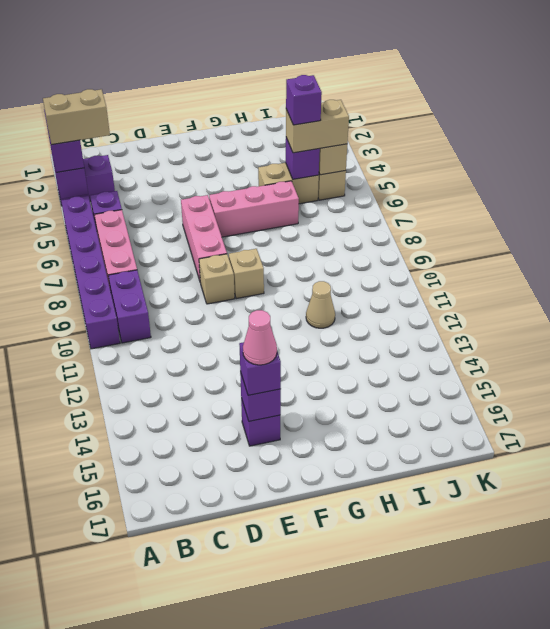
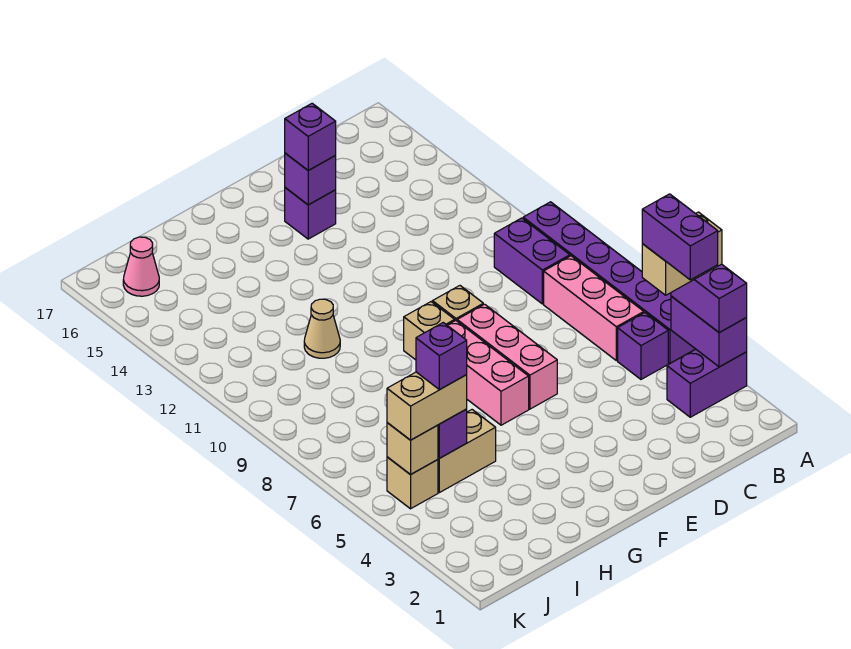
none -> purple 1x2 brick [642,194,718,280]
pink 1x1 cone [243,310,277,365] -> pink 1x1 cone moved to [123,237,159,296]
pink 1x3 brick [209,181,299,237] -> pink 1x3 brick turned to [447,320,529,425]

